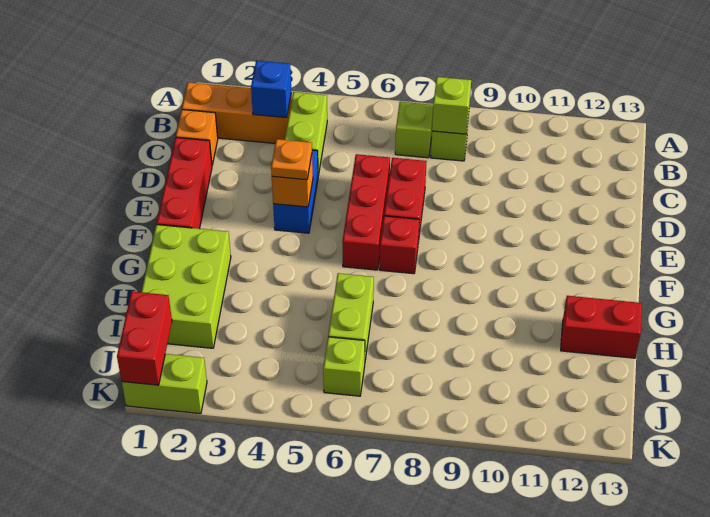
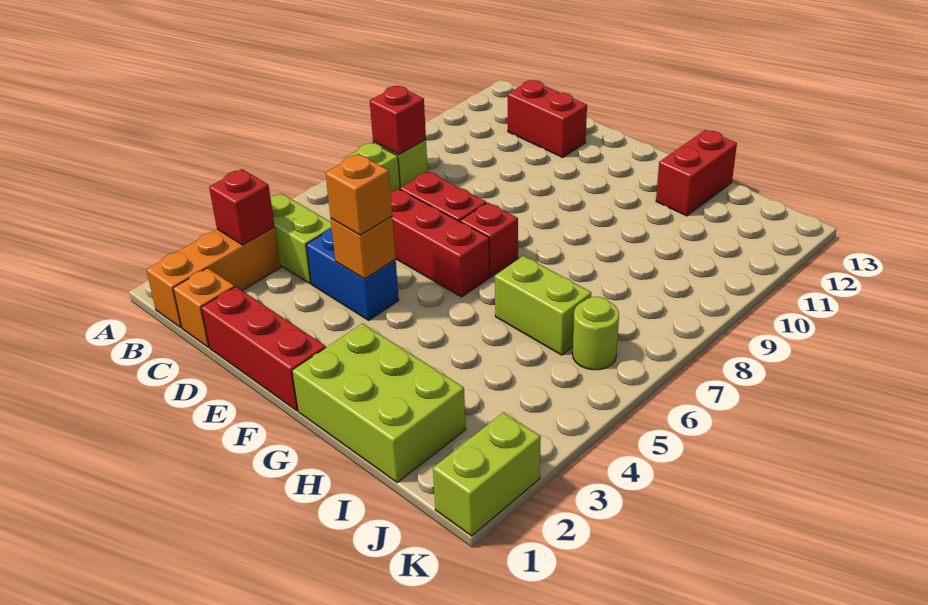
blue 1x1 brick [251,61,291,118] -> red 1x1 brick [209,169,275,245]
lime 1x1 brick [432,77,471,134] -> red 1x1 brick [370,86,426,155]
orange 1x1 plate [271,139,312,180] -> orange 1x1 brick [325,154,392,235]
red 1x2 brick [117,292,172,385] -> red 1x2 brick moved to [508,80,587,157]
lime 1x1 brick [323,337,365,396] -> lime 1x1 round brick [572,297,619,370]

